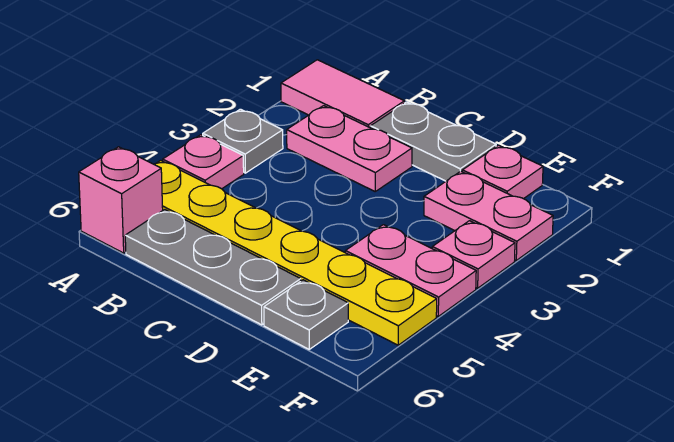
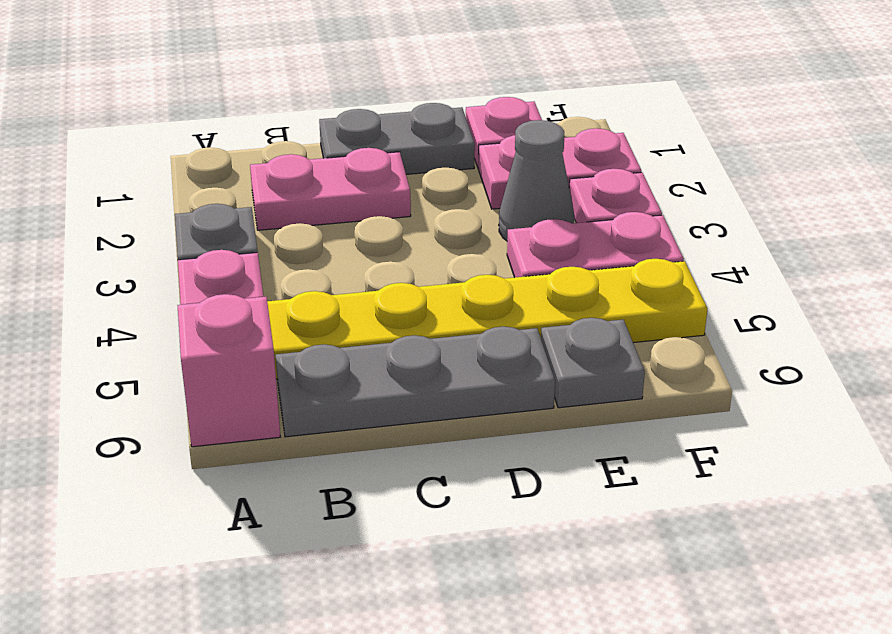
pink 1x2 tile [281,60,404,128] -> none
none -> grey 1x1 cone [499,120,575,241]

